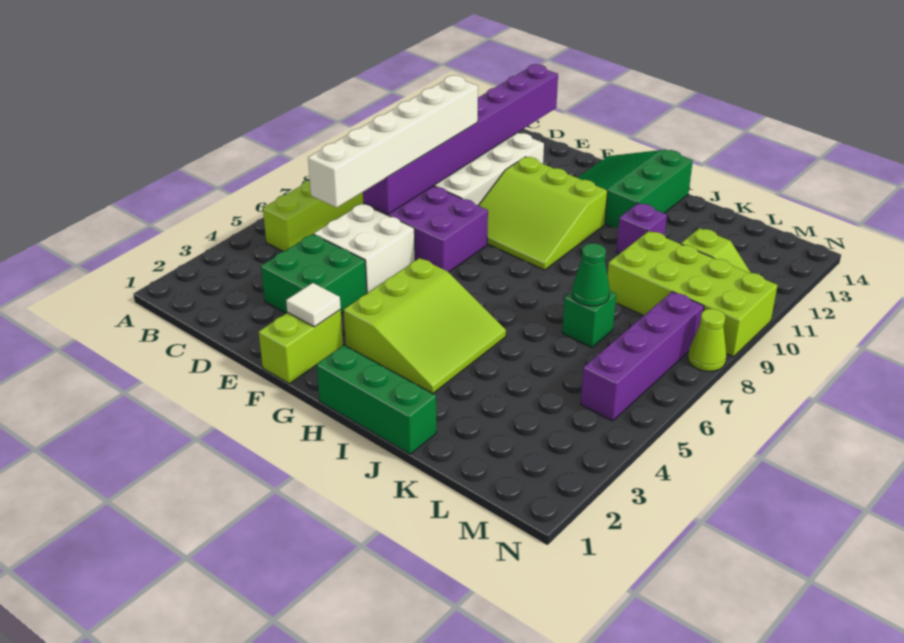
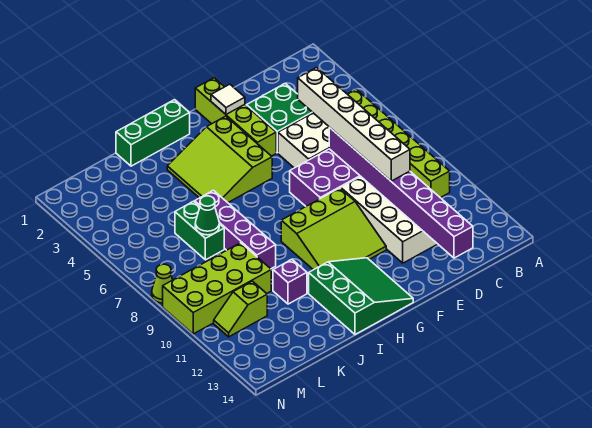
lime 1x2 brick [259,310,343,384] -> lime 1x4 brick [195,78,276,156]
lime 3x3 slope [478,157,608,270] -> lime 3x3 slope turned to [281,188,386,270]
green 1x1 brick [562,291,616,348] -> green 1x2 brick [175,201,224,260]
purple 1x4 brick [581,292,704,421] -> purple 1x4 brick moved to [195,190,276,269]

